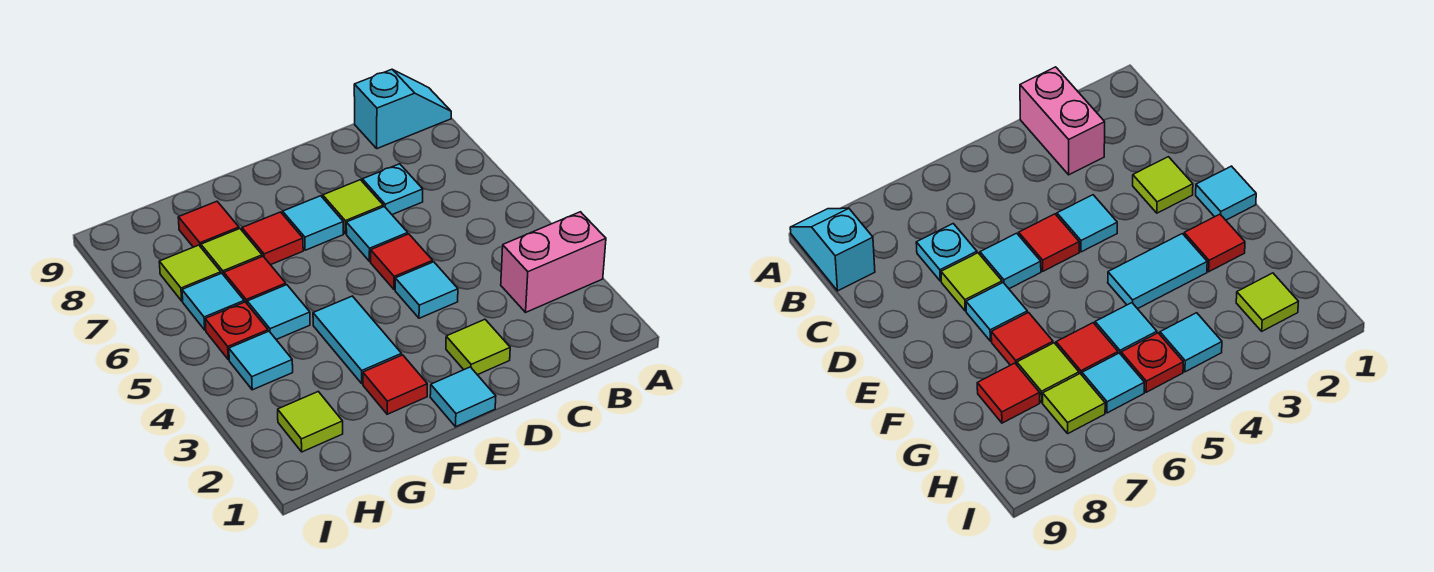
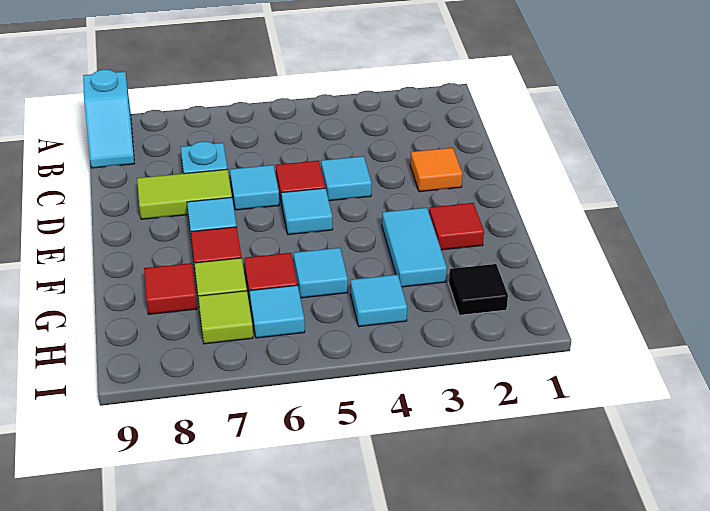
pink 1x2 brick [501,212,606,312] -> none
cyan 1x2 slope [354,69,451,149] -> cyan 1x2 slope turned to [83,70,134,168]
lime 1x1 tile [446,319,510,375] -> orange 1x1 tile [410,148,463,192]
lime 1x1 tile [323,180,383,234] -> lime 1x2 tile [137,169,232,219]
cyan 1x1 tile [430,367,496,427] -> cyan 1x1 tile moved to [281,188,333,235]
cyan 1x2 tile [313,296,402,384] -> cyan 1x2 tile turned to [382,208,447,287]
lime 1x1 tile [278,392,343,452] -> black 1x1 tile [449,264,508,315]
red 1x1 plate [205,302,268,360] -> none

